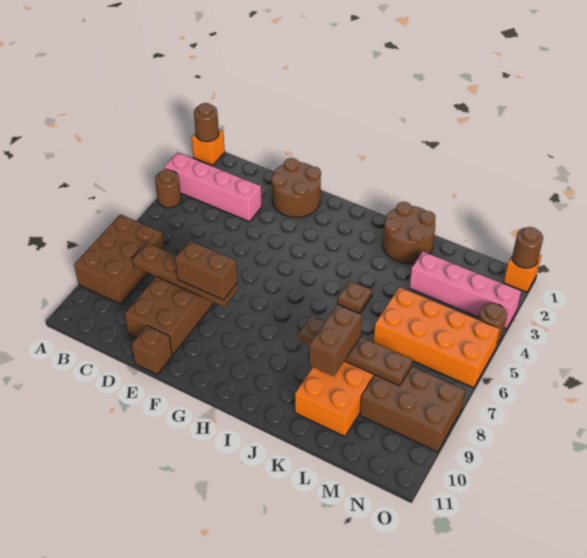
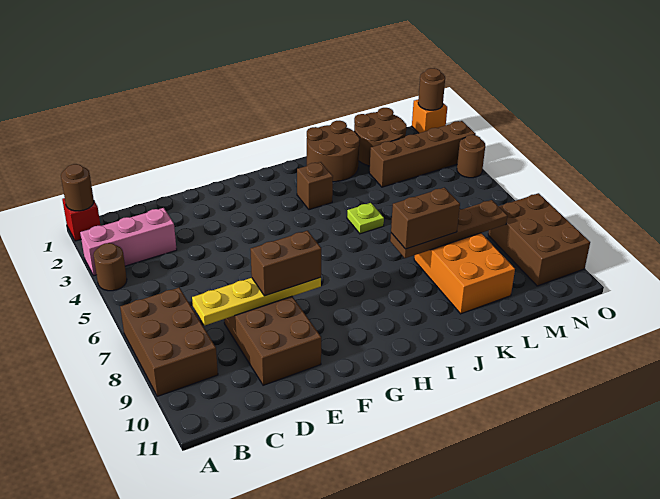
orange 1x1 brick [191,130,225,166] -> red 1x1 brick [62,198,101,241]
pink 1x4 brick [164,152,262,222] -> pink 1x3 brick [80,208,177,276]
brown 1x4 plate [133,243,238,307] -> yellow 1x4 plate [192,277,321,325]
brown 2x2 round brick [271,158,321,217] -> brown 2x2 round brick moved to [354,108,407,166]
brown 1x1 brick [132,326,172,374] -> brown 1x1 brick moved to [297,162,333,210]
brown 1x1 plate [338,281,372,314] -> lime 1x1 plate [347,203,384,234]
brown 1x2 brick [309,304,362,376] -> brown 1x2 brick turned to [391,188,460,249]
pink 1x4 brick [409,251,521,329] -> brown 1x4 brick [369,121,476,187]
orange 2x4 brick [373,287,500,388] -> none
brown 2x3 brick [360,367,465,452] -> brown 2x3 brick turned to [488,193,590,286]

